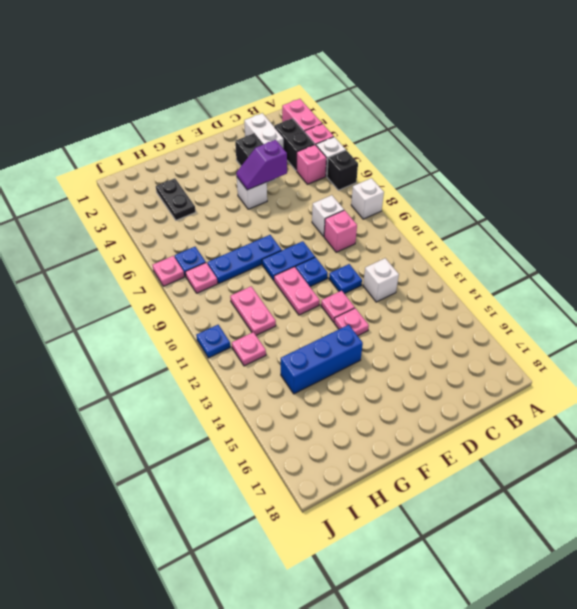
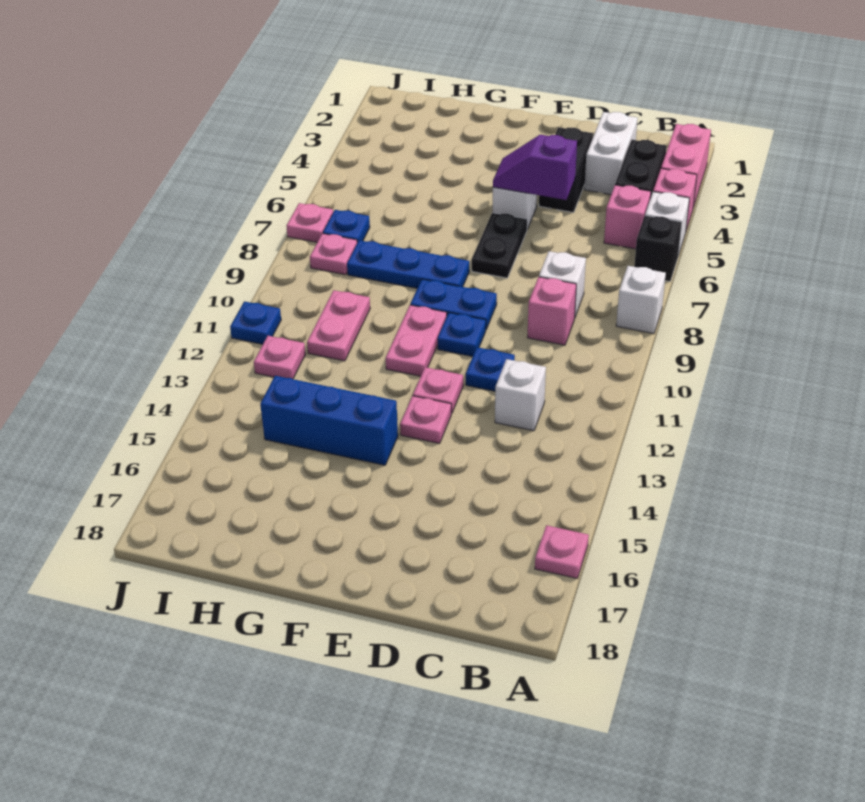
none -> pink 1x1 plate [535,525,589,578]
black 1x2 plate [156,178,196,220] -> black 1x2 plate moved to [472,213,527,278]

